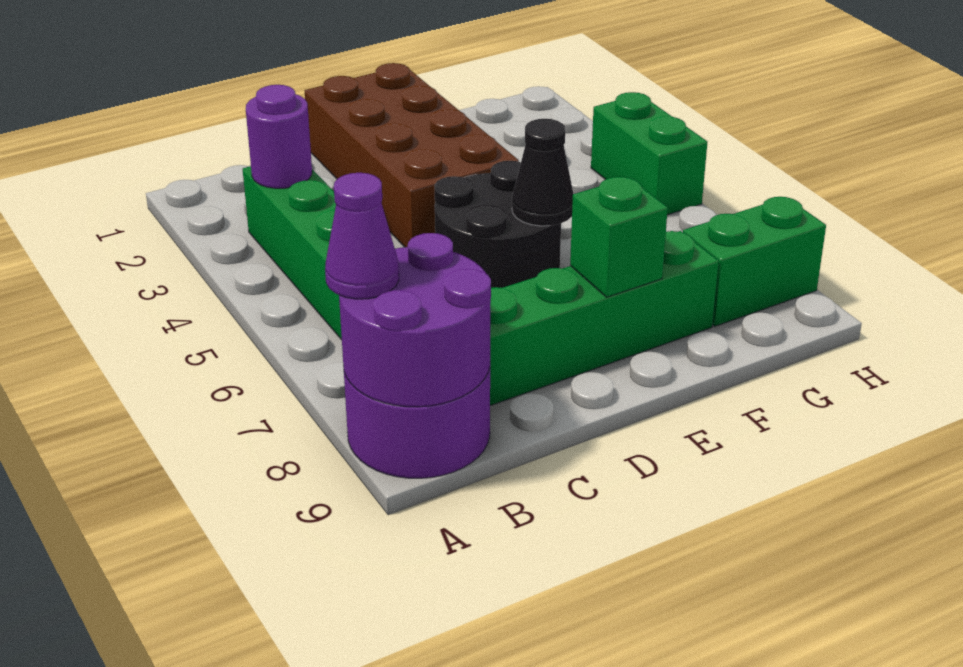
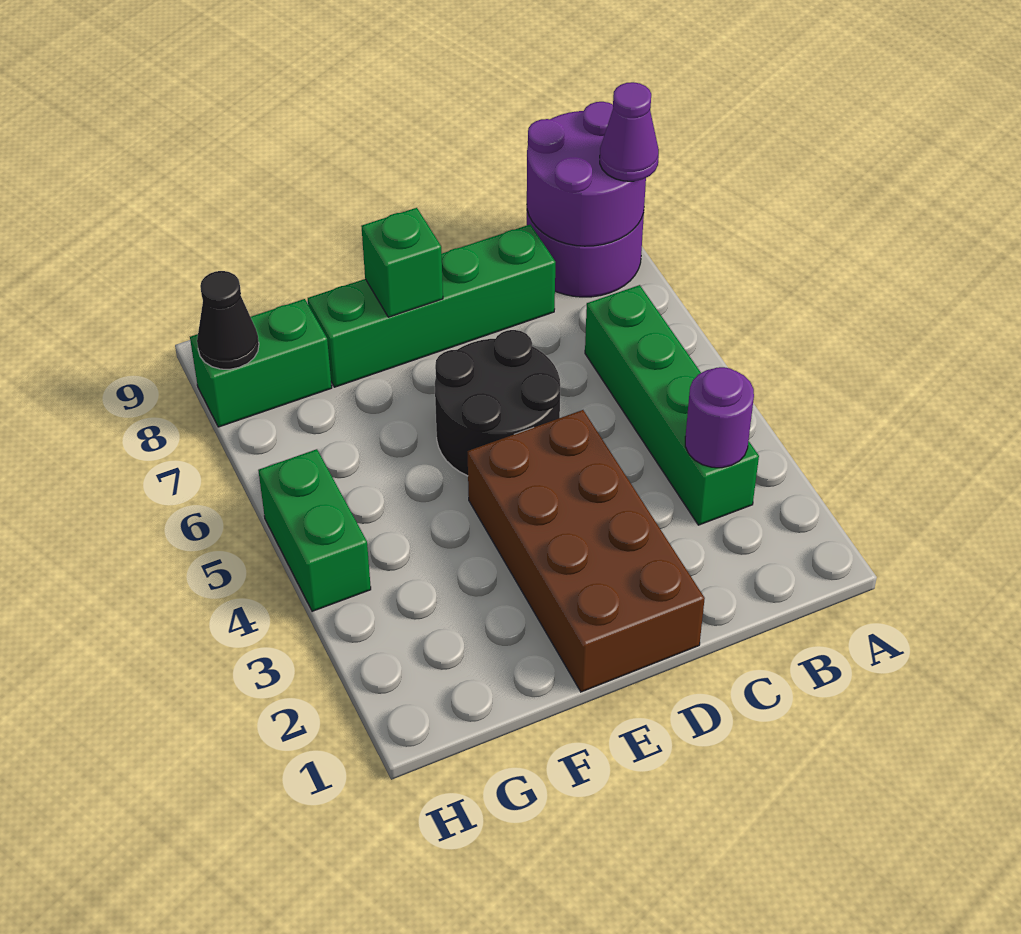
black 1x1 cone [512,119,573,226] -> black 1x1 cone moved to [197,271,259,369]

